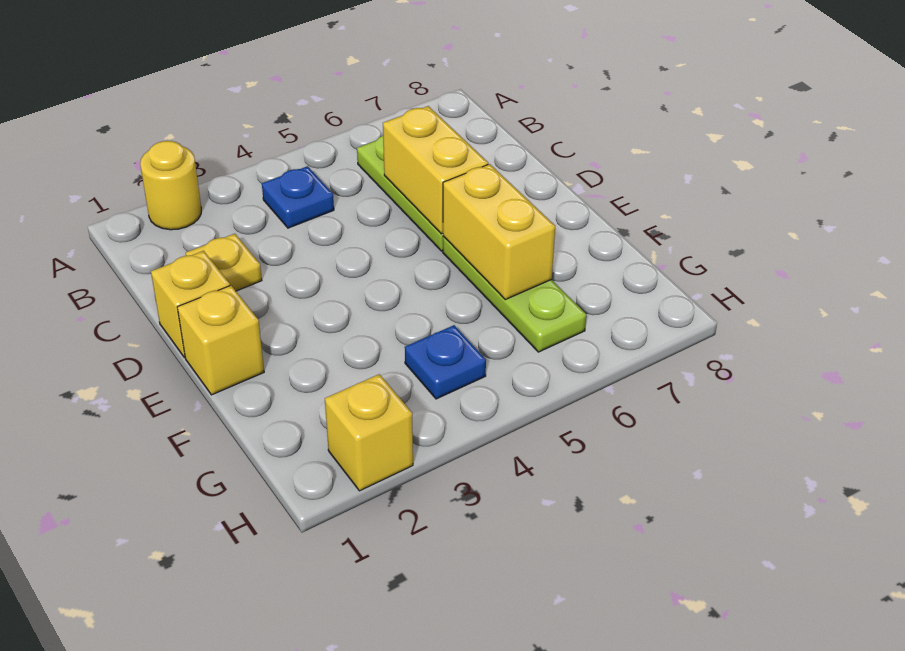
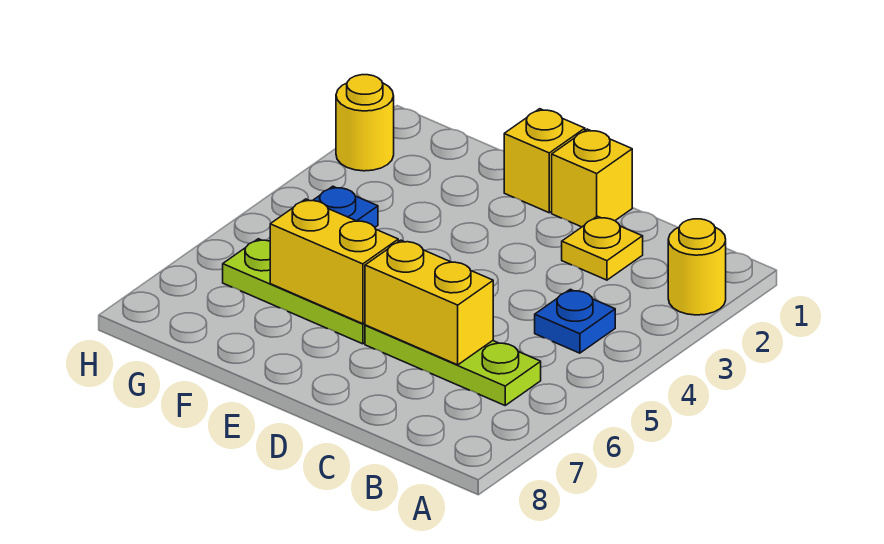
yellow 1x1 brick [325,374,413,491] -> yellow 1x1 round brick [336,75,394,171]

